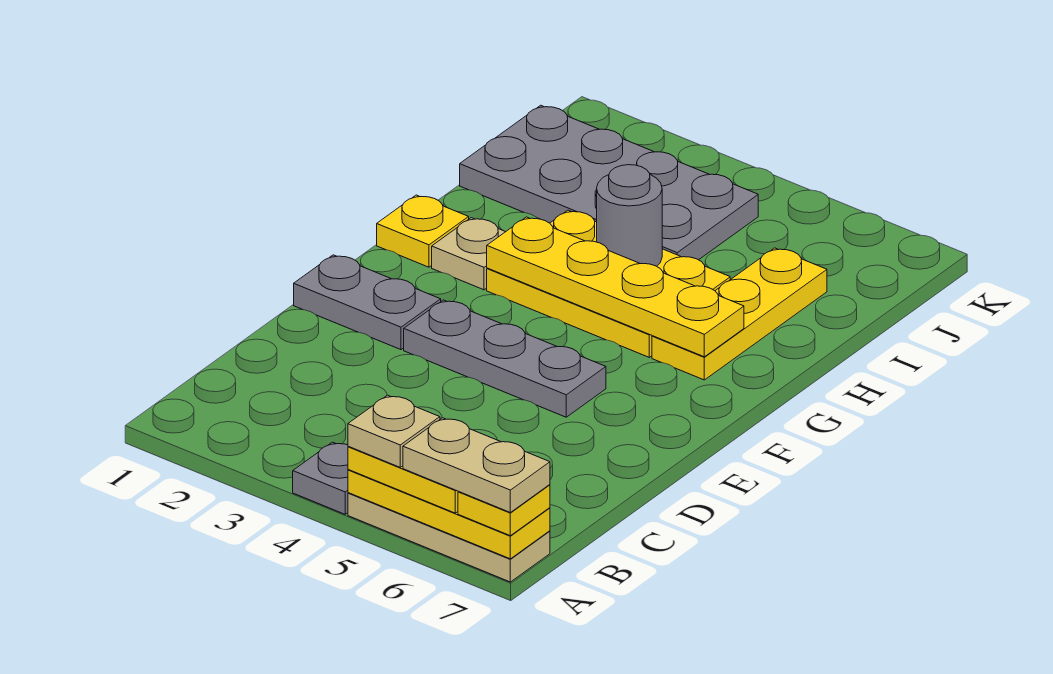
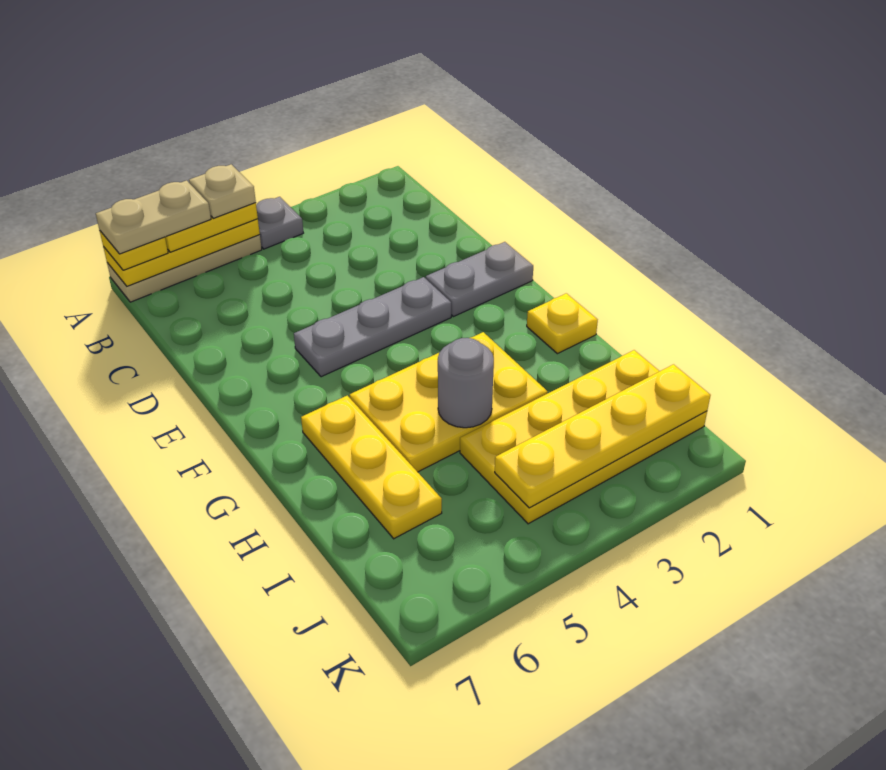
tan 1x1 plate [432,218,505,290] -> none
yellow 1x4 plate [487,217,744,357] -> yellow 1x4 plate moved to [495,364,711,508]
grey 2x4 plate [460,105,758,260] -> yellow 2x4 plate [460,350,707,524]

